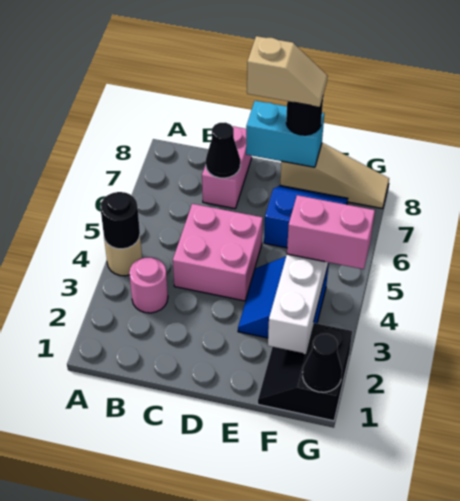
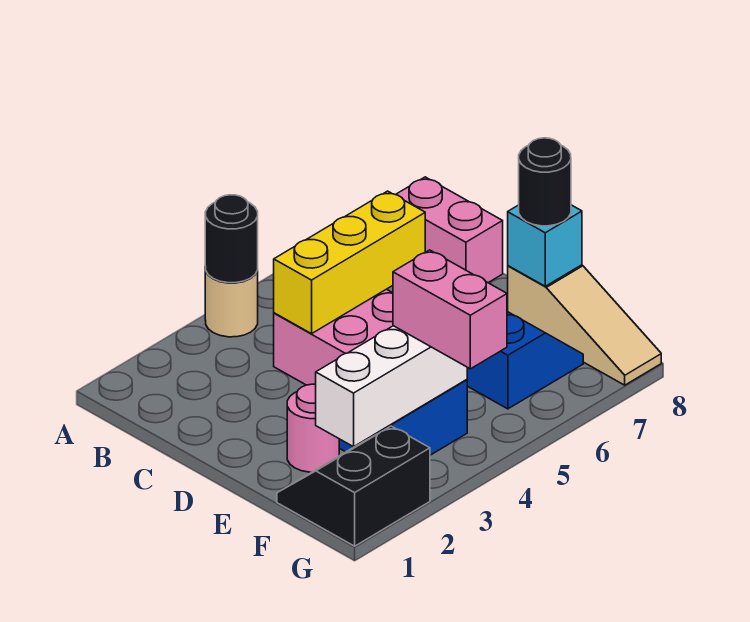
pink 1x1 round brick [129,257,168,313] -> pink 1x1 round brick moved to [287,384,339,472]
none -> yellow 1x3 brick [274,191,425,334]
pink 1x2 brick [202,126,252,209] -> pink 1x2 brick turned to [396,177,503,283]
black 1x1 cone [206,122,240,178] -> none
cyan 1x2 brick [246,101,324,167] -> cyan 1x1 brick [508,205,582,286]
tan 1x2 slope [247,36,327,107] -> none
black 1x1 cone [303,334,342,392] -> none

